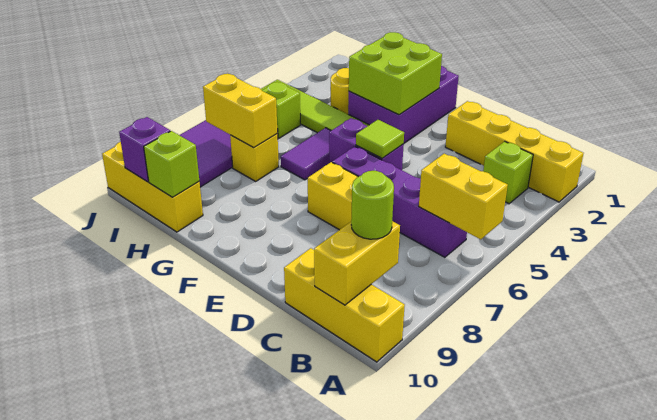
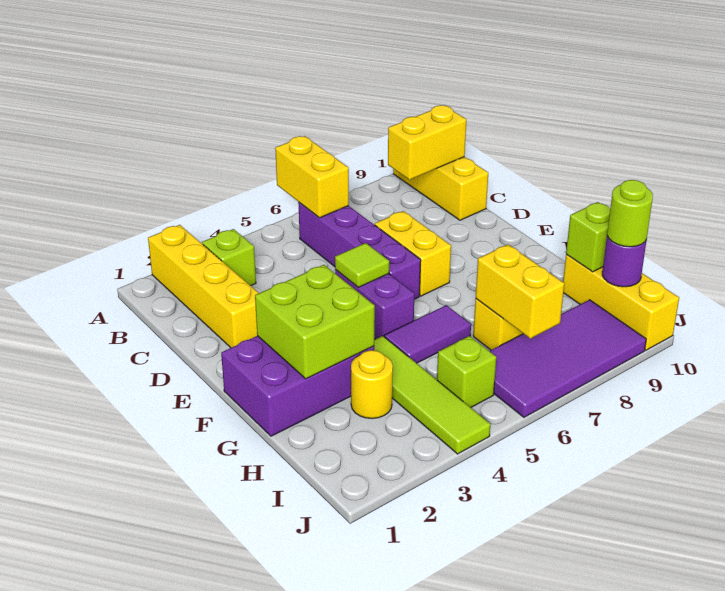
lime 1x1 round brick [351,171,394,239] -> lime 1x1 round brick moved to [607,180,653,247]
purple 1x1 brick [119,117,170,182] -> purple 1x1 round brick [602,236,647,287]

